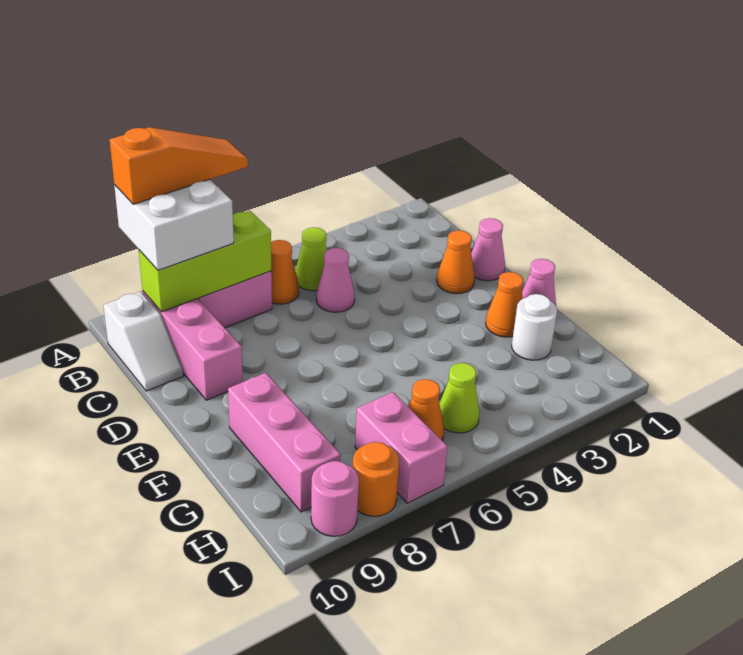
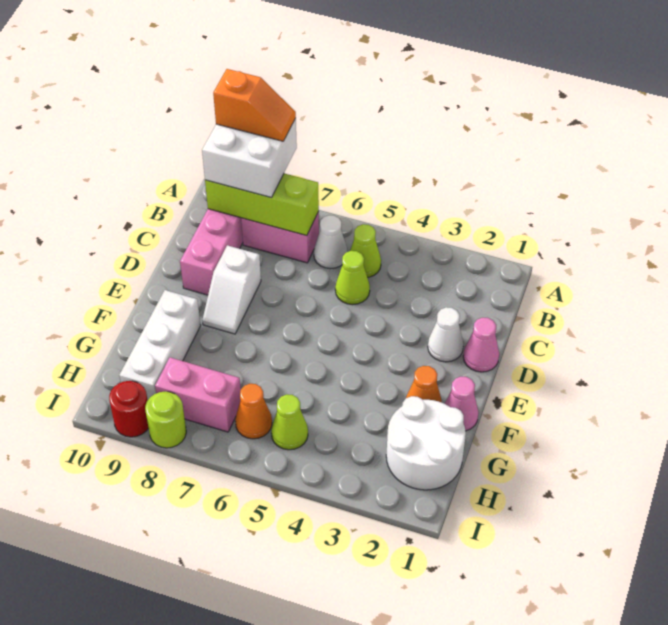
orange 1x3 slope [110,127,248,204] -> orange 1x2 slope [213,69,296,141]
orange 1x1 cone [271,240,299,304] -> white 1x1 cone [314,215,348,269]
white 1x2 slope [103,291,183,391] -> white 1x2 slope moved to [202,245,261,334]
pink 1x1 cone [316,248,355,312] -> lime 1x1 cone [335,251,370,305]
orange 1x1 cone [437,230,475,294] -> white 1x1 cone [428,307,463,362]
pink 1x3 brick [228,373,341,512] -> white 1x3 brick [119,290,201,399]
white 1x1 round brick [512,294,557,360] -> white 2x2 round brick [386,396,466,490]
pink 1x2 brick [355,392,448,503] -> pink 1x2 brick turned to [155,357,241,432]
orange 1x1 round brick [353,442,399,516] -> lime 1x1 round brick [145,391,186,448]
pink 1x1 round brick [311,461,359,536] -> red 1x1 round brick [109,381,148,437]

